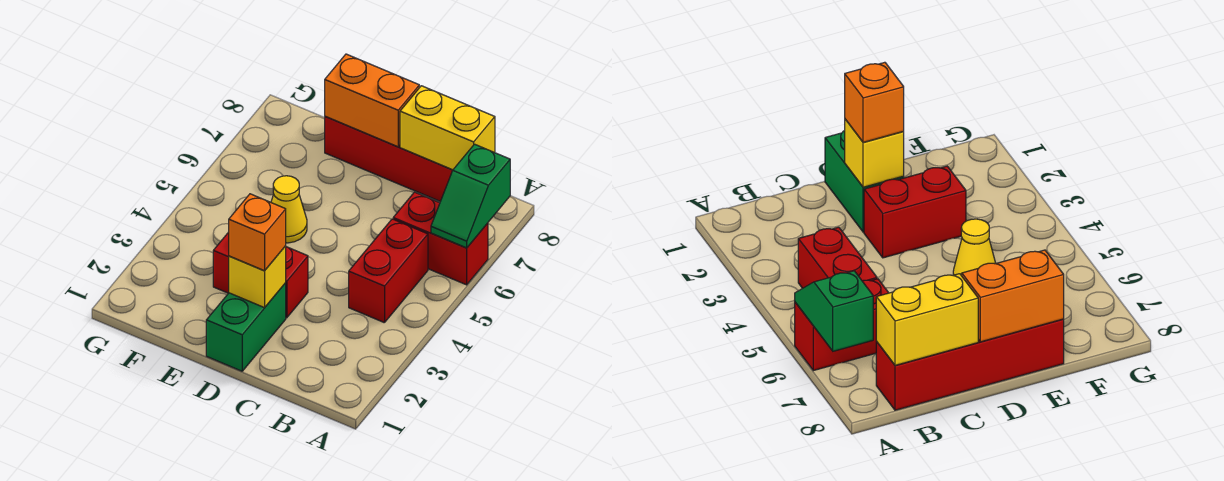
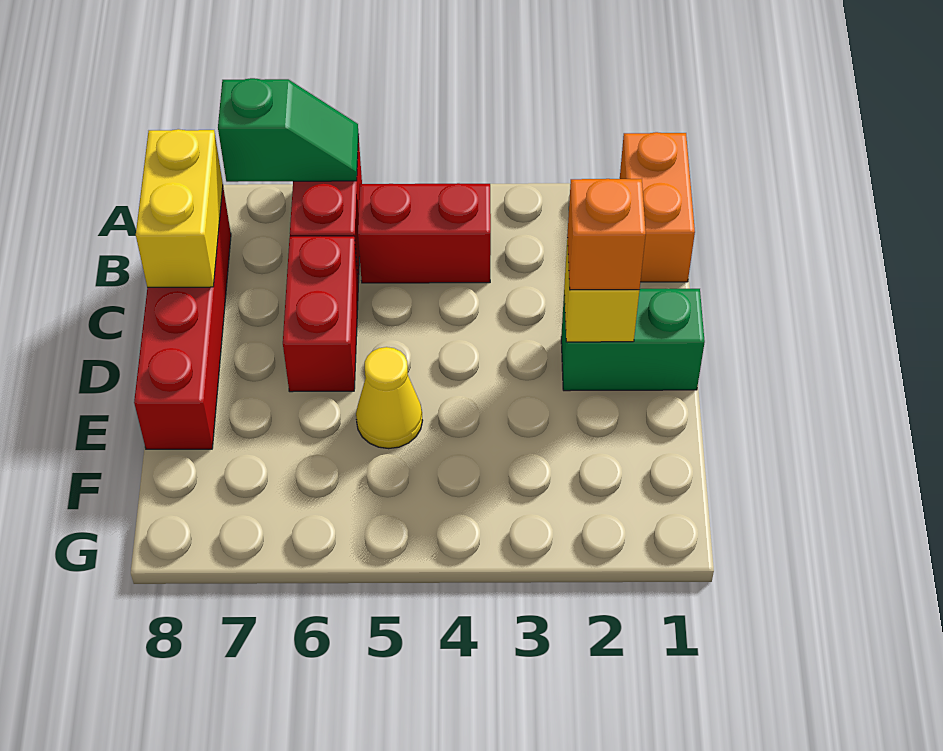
red 1x2 brick [213,232,308,318] -> red 1x2 brick moved to [283,236,358,392]
orange 1x2 brick [325,54,419,147] -> orange 1x2 brick moved to [620,132,695,282]

